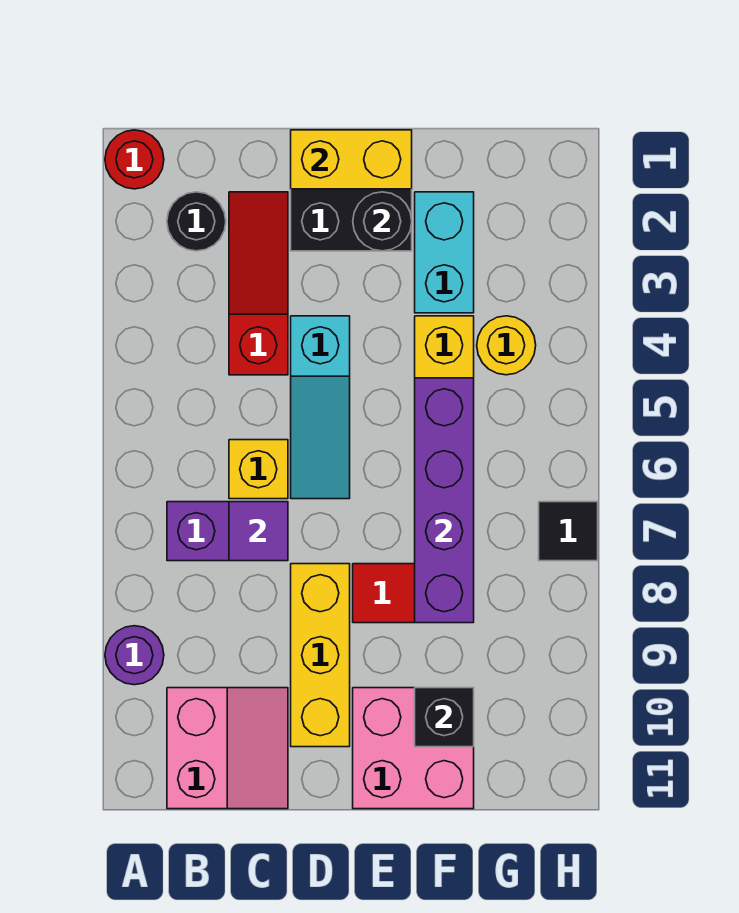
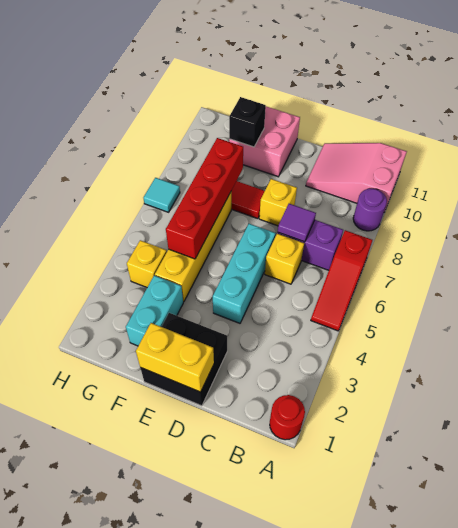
black 1x1 round brick [167,192,226,251] -> none
pink 2x2 slope [167,688,288,809] -> pink 2x3 slope [306,143,407,212]
red 1x3 slope [229,192,288,375] -> red 1x3 slope moved to [311,230,372,331]
cyan 1x3 slope [291,316,350,499] -> cyan 1x3 brick [213,224,276,323]
yellow 1x3 brick [291,564,350,747] -> yellow 1x1 brick [259,179,297,226]
black 1x1 round brick [353,192,412,251] -> none
purple 1x4 brick [415,378,474,623] -> red 1x4 brick [166,138,243,259]
yellow 1x1 round brick [477,316,536,375] -> yellow 1x1 brick [127,240,167,287]
black 1x1 tile [539,502,598,561] -> cyan 1x1 tile [144,178,180,212]

